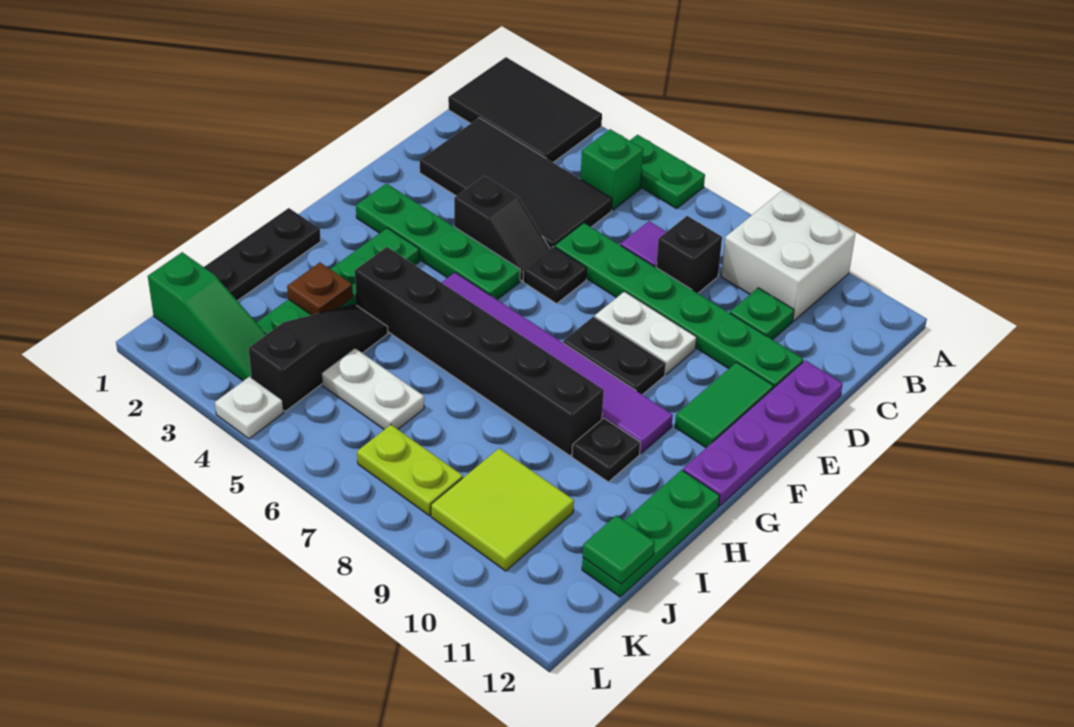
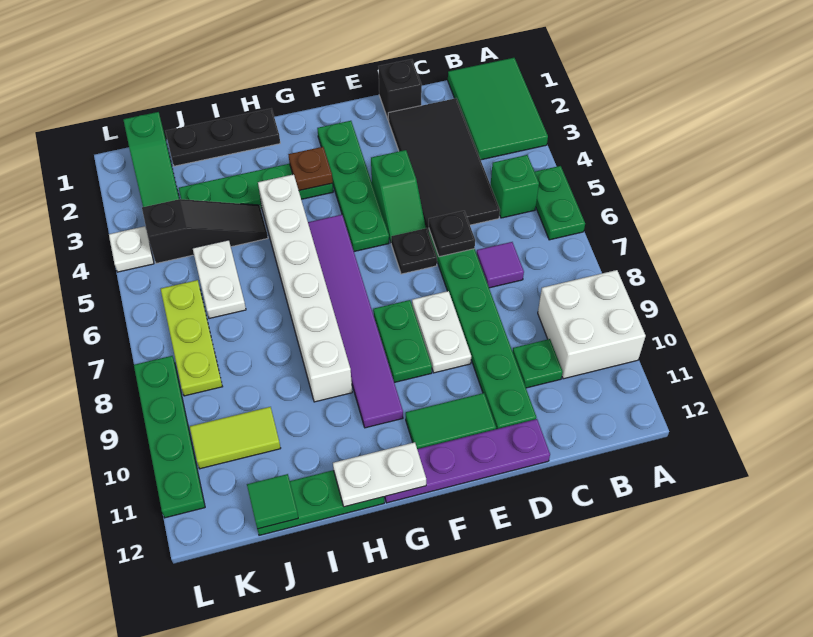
black 2x3 tile [448,57,602,162] -> green 2x3 tile [448,58,548,160]
black 1x1 brick [656,216,722,293] -> black 1x1 brick moved to [379,59,422,120]
black 1x2 slope [454,176,550,281] -> green 1x2 slope [371,150,426,242]
black 1x2 plate [563,317,666,395] -> green 1x2 plate [373,300,432,383]
none -> white 1x2 plate [333,442,426,507]
black 1x6 brick [355,247,604,456] -> white 1x6 brick [258,174,352,402]
black 1x1 plate [572,418,640,482] -> black 1x1 plate moved to [429,211,475,257]
brown 1x1 plate [287,263,353,315] -> brown 1x1 plate moved to [288,147,333,191]
lime 2x2 tile [431,448,574,571] -> lime 1x2 tile [190,407,281,469]
lime 1x2 plate [357,425,463,516] -> lime 1x3 plate [161,280,223,396]
none -> green 1x4 plate [134,356,205,518]

